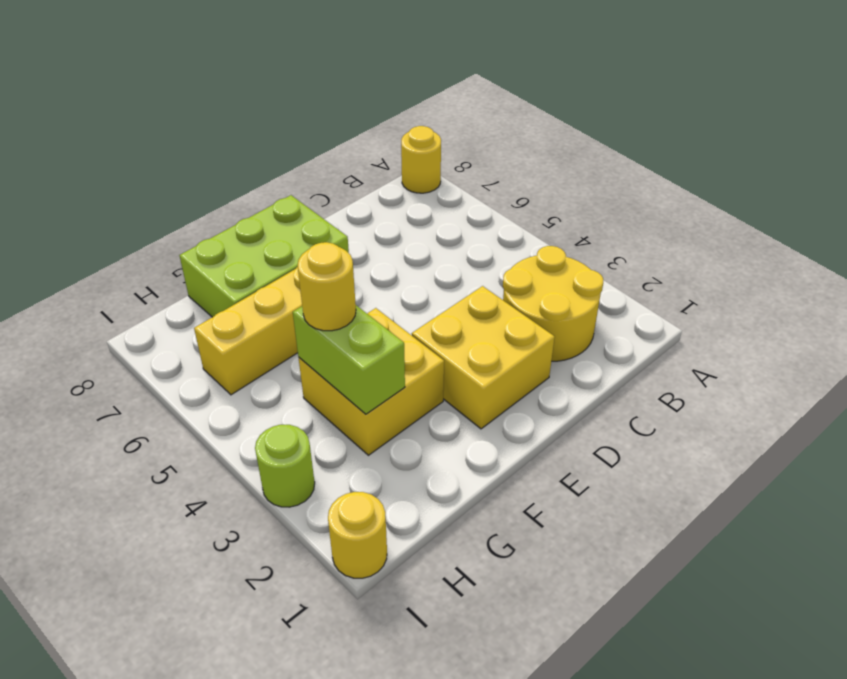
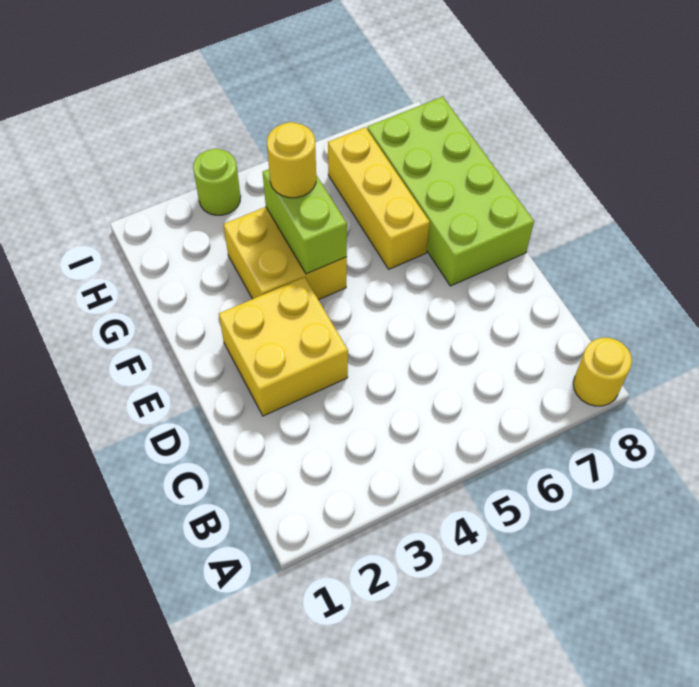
yellow 2x2 round brick [503,246,603,361] -> none
lime 2x3 brick [179,195,349,317] -> lime 2x4 brick [367,97,534,286]
lime 1x2 brick [293,305,405,414] -> lime 1x2 brick turned to [263,169,347,274]
yellow 1x1 round brick [328,492,387,578] -> none

